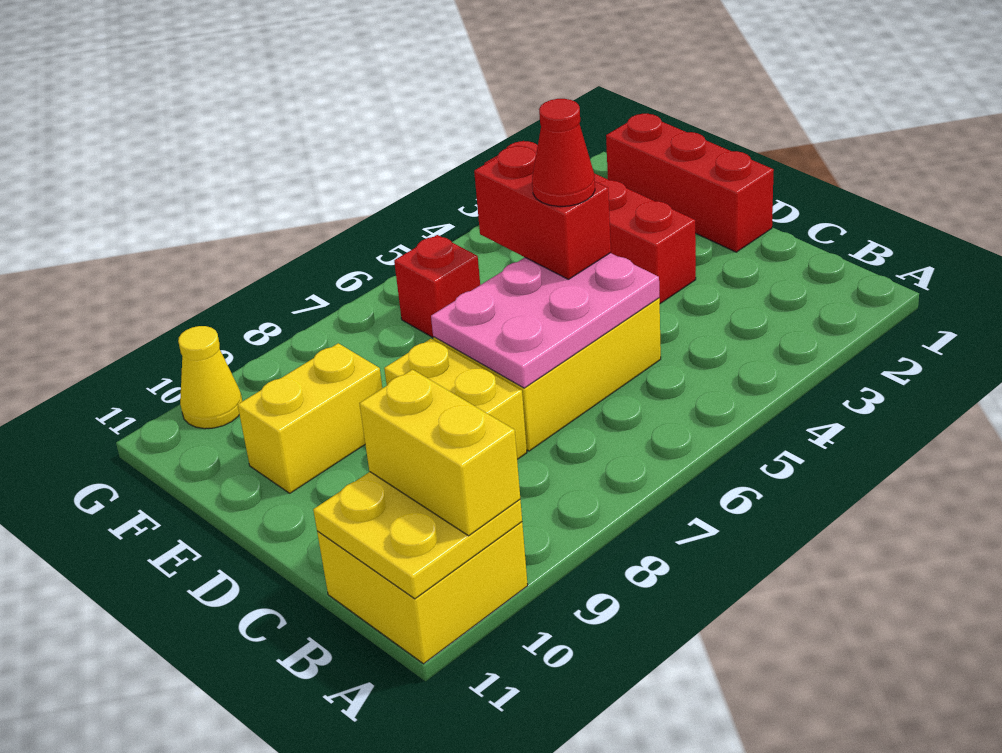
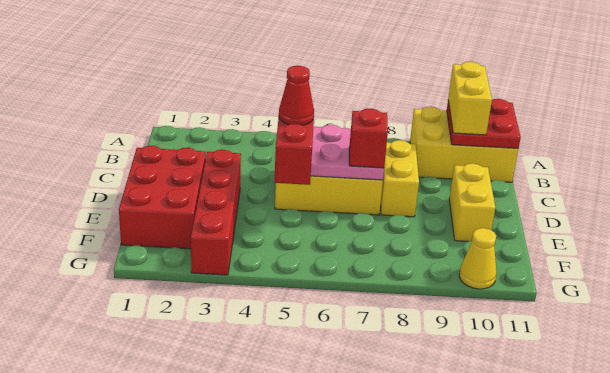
yellow 2x2 brick [317,522,528,664] -> yellow 2x3 brick [410,106,518,182]
yellow 2x2 plate [313,472,522,599] -> red 2x2 plate [447,99,521,148]
red 1x3 brick [606,114,774,252] -> red 2x3 brick [119,146,206,249]
yellow 1x2 brick [238,343,382,493] -> yellow 1x2 brick turned to [449,163,495,241]
red 1x1 brick [394,235,480,337] -> red 1x1 brick moved to [349,108,388,168]

